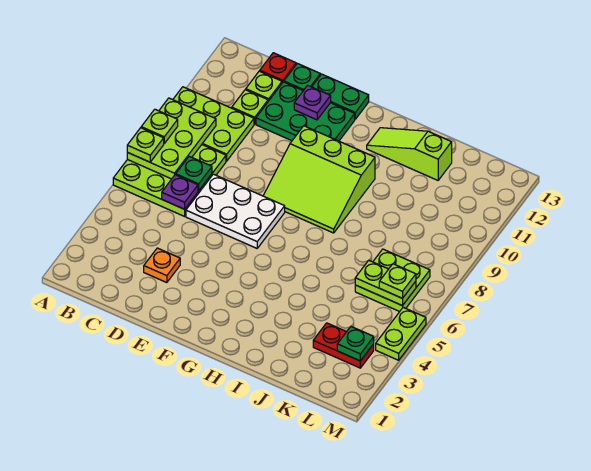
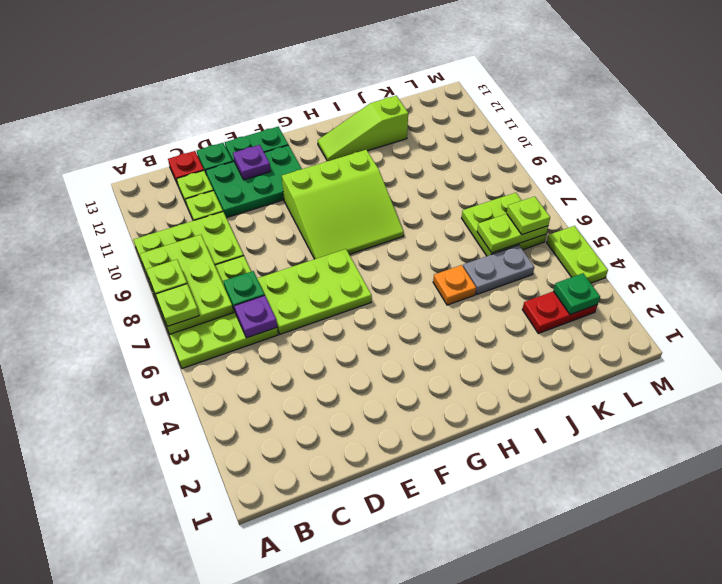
orange 1x1 plate [144,248,180,283] -> orange 1x1 plate moved to [433,265,476,305]
white 2x3 plate [186,174,285,248] -> lime 2x3 plate [257,249,372,334]
none -> grey 1x2 plate [463,245,534,294]

